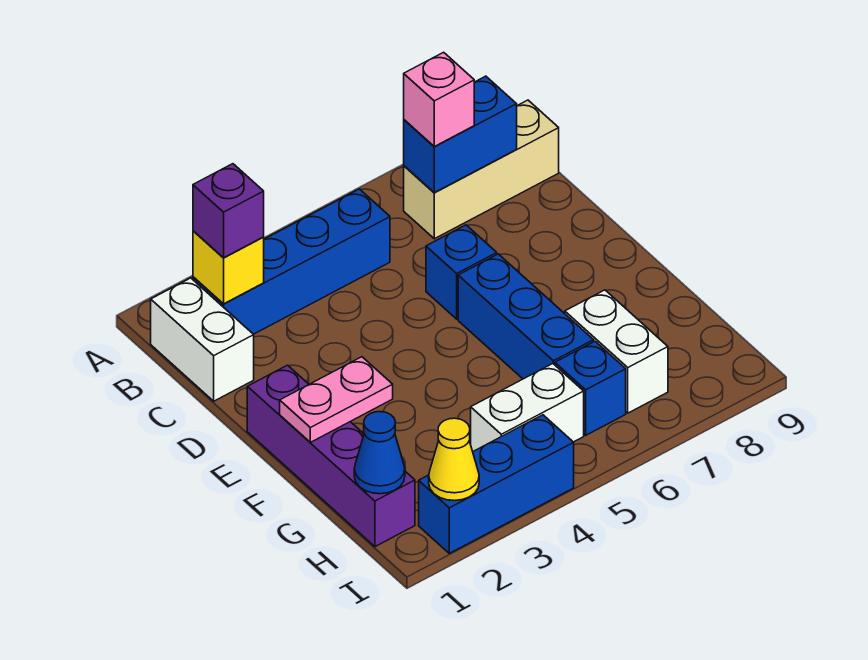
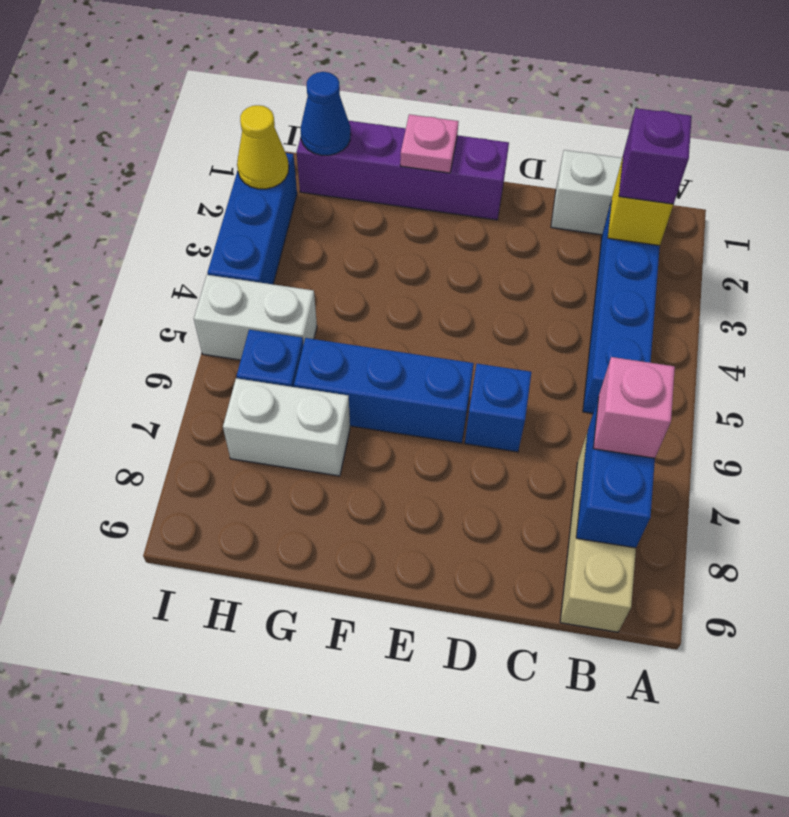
pink 1x2 plate [280,357,393,442] -> pink 1x1 plate [400,114,459,173]
white 1x2 brick [471,364,584,451] -> white 1x2 brick turned to [194,275,317,360]

